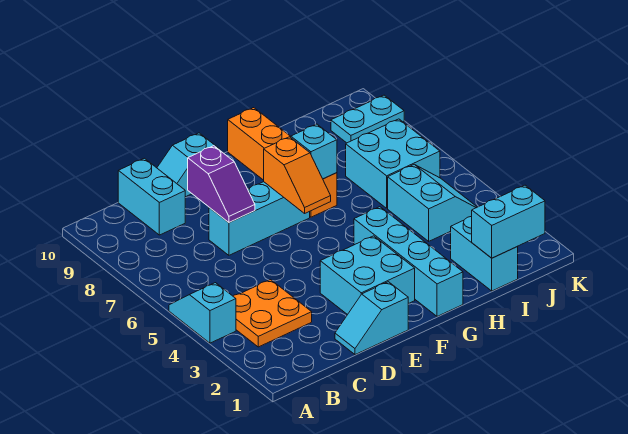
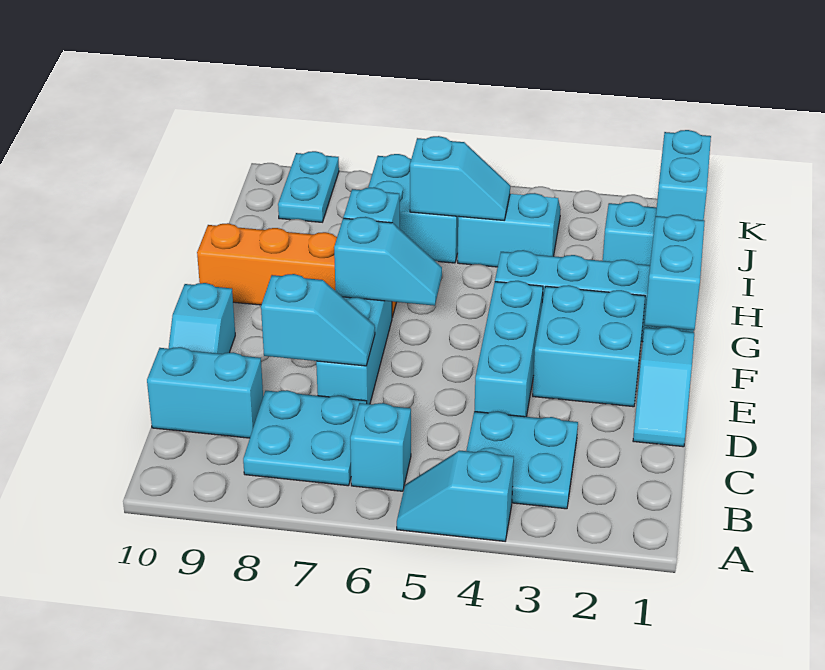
orange 2x2 plate [233,280,312,347] -> cyan 2x2 plate [466,412,578,509]
none -> cyan 1x1 brick [350,403,411,491]
none -> cyan 2x2 plate [243,390,367,486]
none -> cyan 1x3 brick [475,281,543,417]
purple 1x2 slope [188,146,255,223] -> cyan 1x2 slope [261,274,375,366]
none -> cyan 1x2 brick [645,215,705,330]
orange 1x2 slope [264,137,331,213] -> cyan 1x2 slope [334,217,442,306]
none -> cyan 1x2 slope [410,136,510,220]

